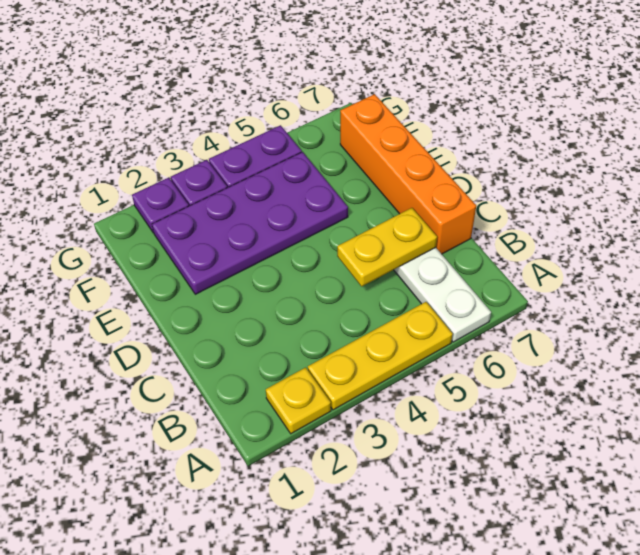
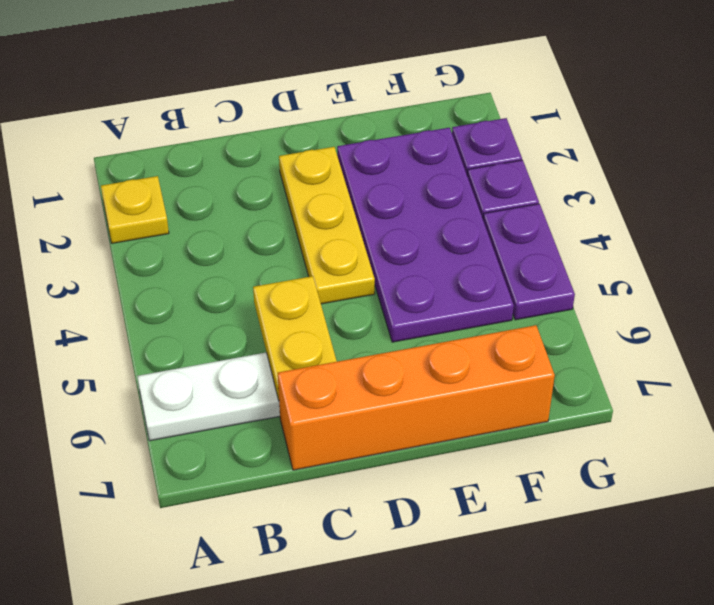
yellow 1x3 plate [308,302,453,410] -> yellow 1x3 plate moved to [279,147,375,304]

